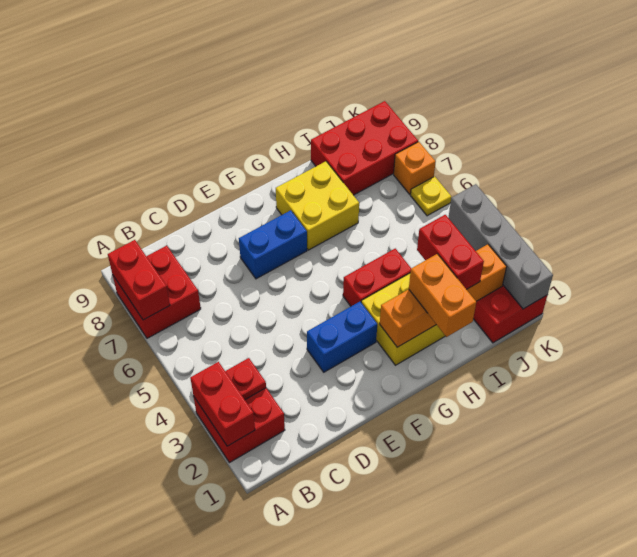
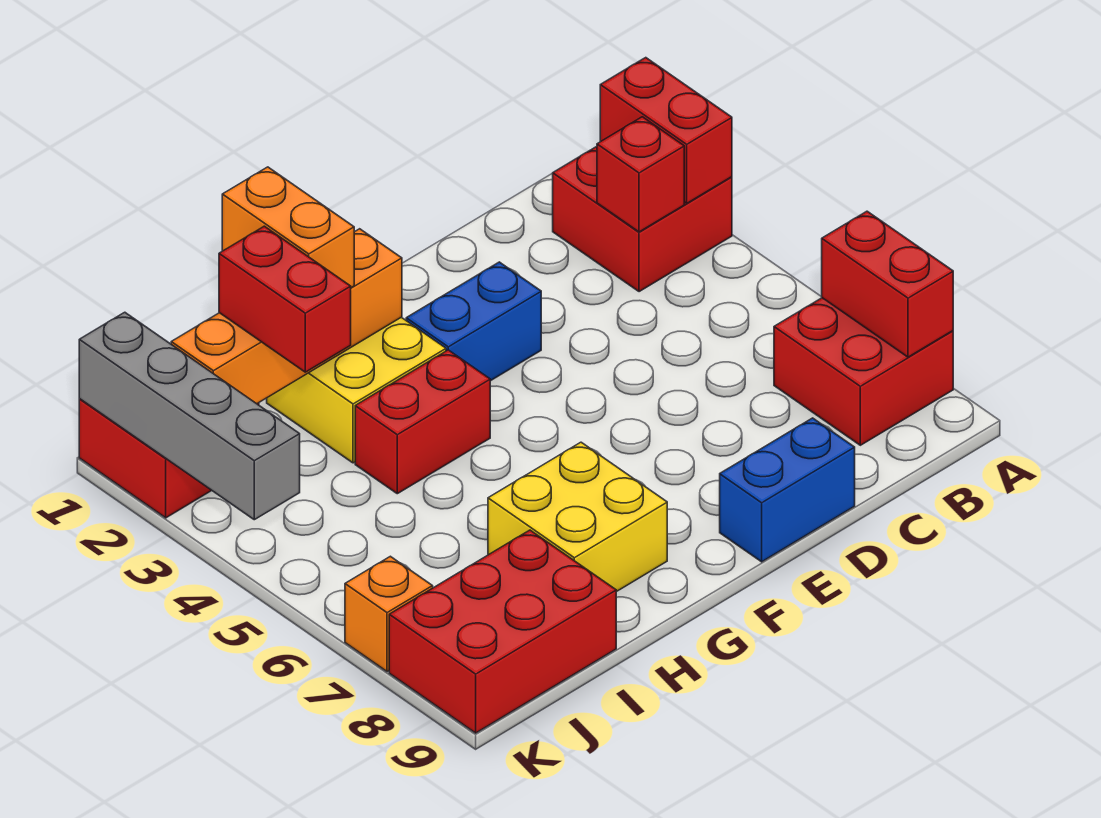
red 1x1 plate [225,358,266,400] -> red 1x1 brick [597,117,684,232]
blue 1x2 brick [239,210,307,279] -> blue 1x2 brick moved to [720,418,855,562]
yellow 1x1 plate [411,176,451,216] -> none

